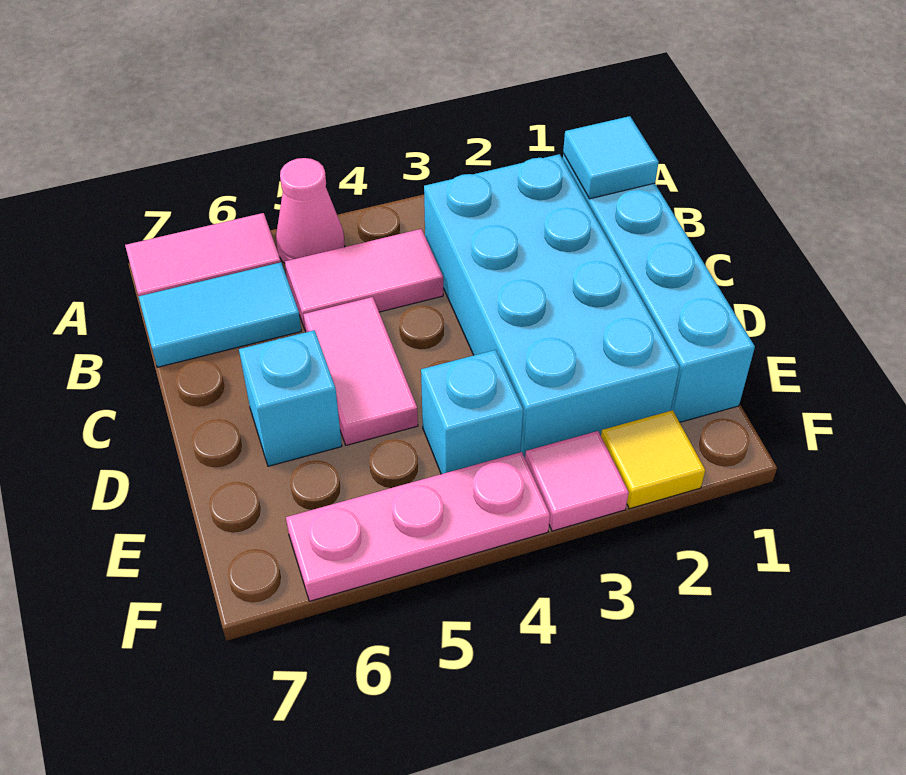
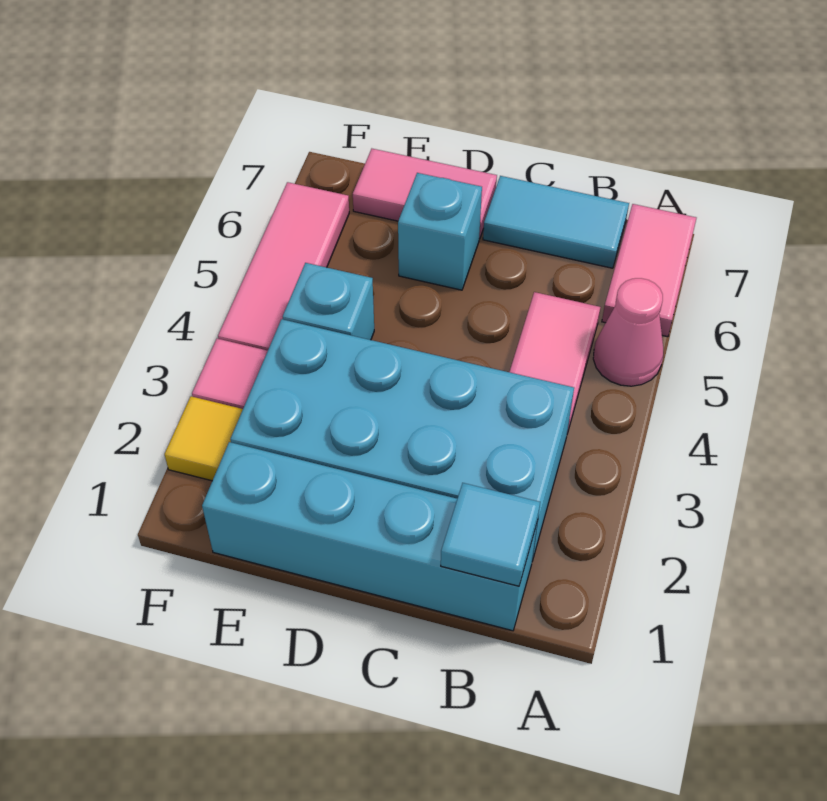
cyan 1x2 tile [139,262,301,367] -> cyan 1x2 tile turned to [483,176,629,268]
pink 1x2 tile [303,297,418,445] -> pink 1x2 tile moved to [353,149,497,239]
pink 1x3 plate [286,452,550,601] -> pink 1x3 tile [218,182,349,350]

